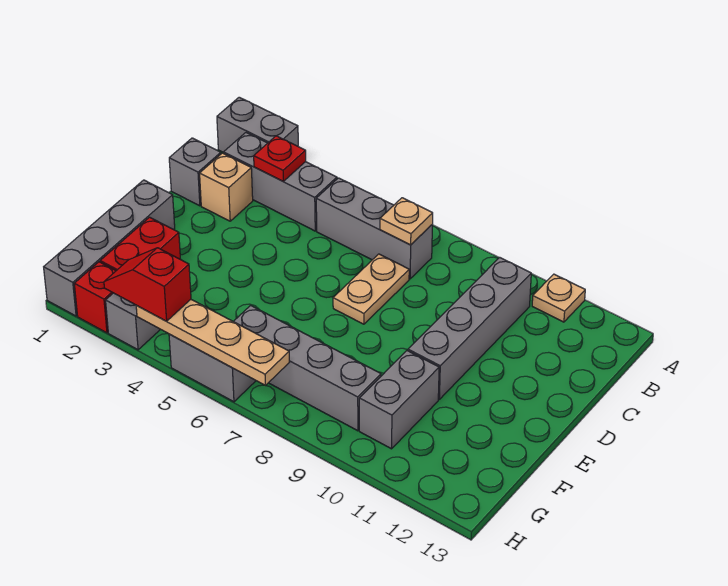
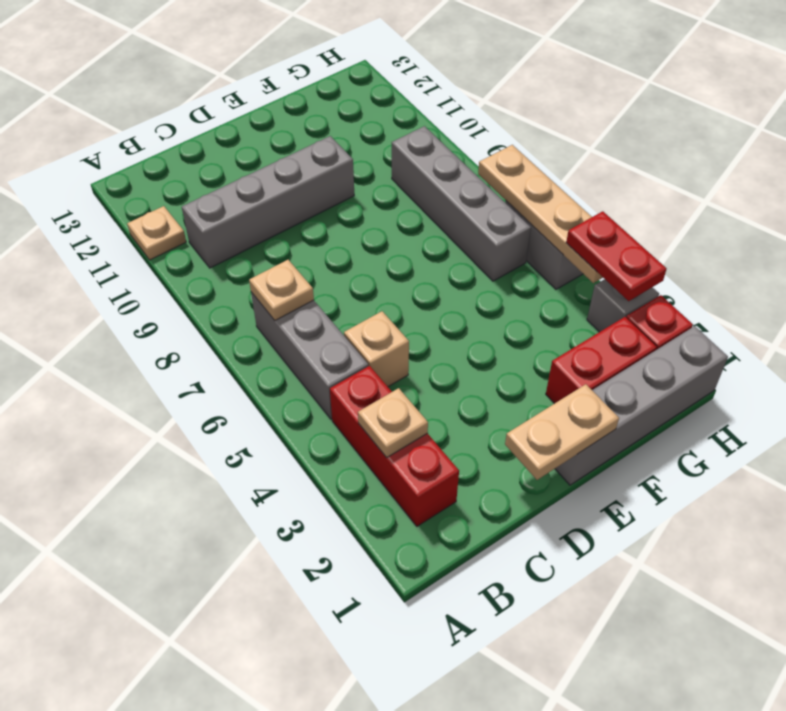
grey 1x2 brick [217,97,298,152] -> none
grey 1x3 brick [223,133,337,231] -> red 1x3 brick [330,366,459,526]
red 1x1 plate [254,136,306,181] -> tan 1x1 plate [358,388,428,458]
grey 1x1 brick [169,138,221,206] -> none
tan 1x1 brick [200,153,253,221] -> tan 1x1 brick moved to [344,311,409,387]
tan 1x2 plate [333,254,409,324] -> tan 1x2 plate moved to [505,384,619,480]
grey 1x2 brick [359,351,439,449] -> none
red 1x2 slope [104,248,191,321] -> red 1x2 plate [566,211,667,301]

